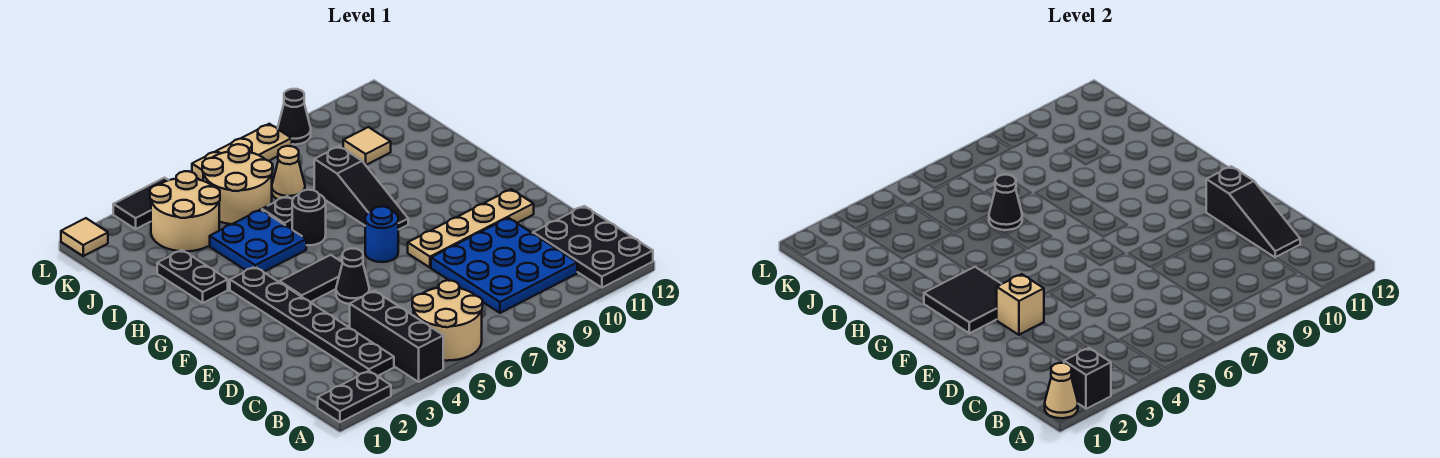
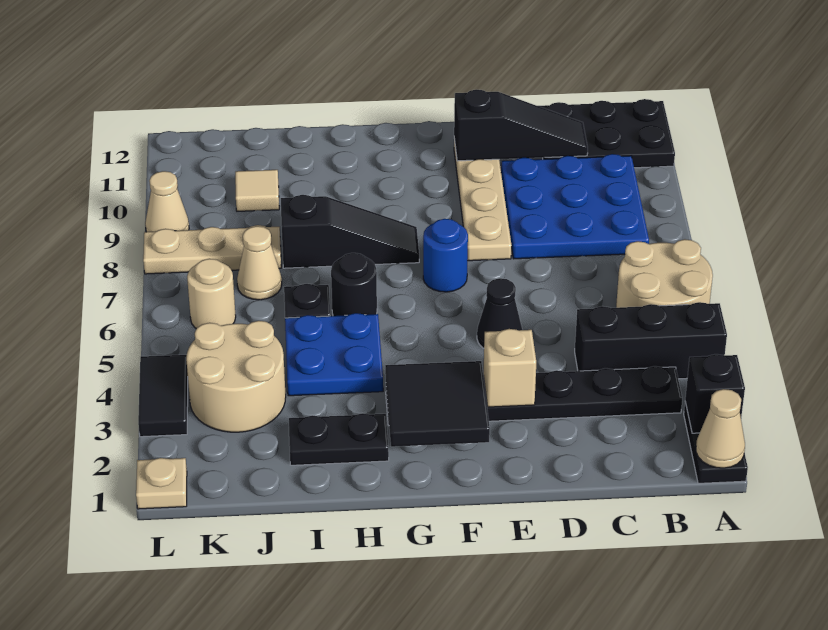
black 1x2 tile [280,255,343,302] -> none
black 1x1 cone [989,175,1022,230] -> none
tan 2x2 round brick [202,144,273,224] -> tan 1x1 round brick [187,259,236,328]
tan 1x1 tile [61,218,108,256] -> tan 1x1 plate [136,458,187,509]
tan 1x3 plate [192,124,292,181] -> tan 1x3 plate turned to [143,225,281,274]
black 1x1 cone [278,89,311,145] -> tan 1x1 cone [145,171,189,232]

